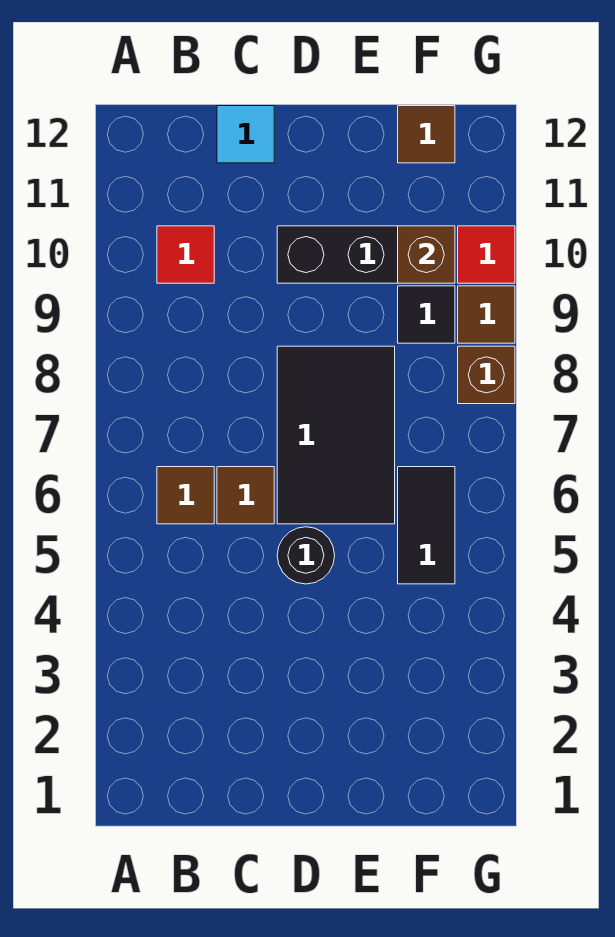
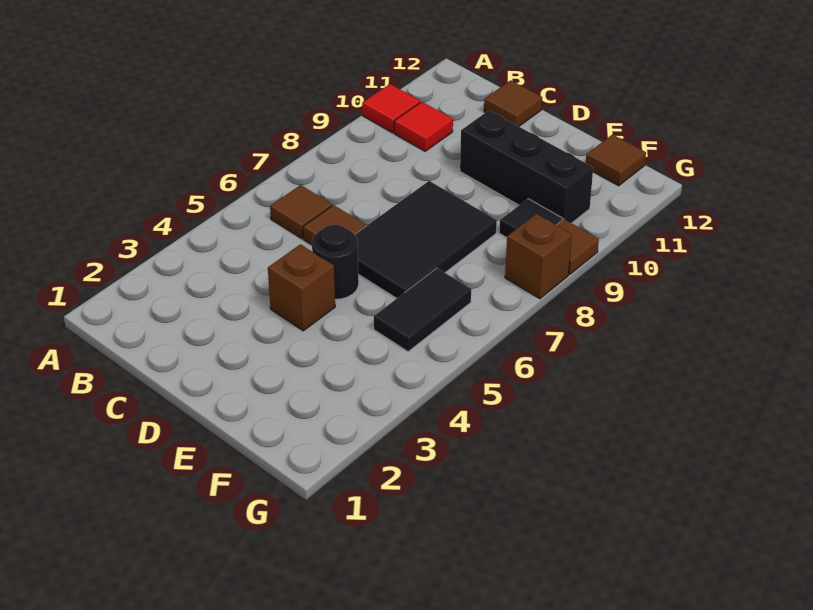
cyan 1x1 tile [217,106,274,163] -> brown 1x1 tile [484,80,542,126]
brown 1x1 brick [398,226,455,283] -> brown 1x1 brick moved to [268,244,335,331]
red 1x1 tile [458,226,515,283] -> red 1x1 tile moved to [362,84,420,133]

